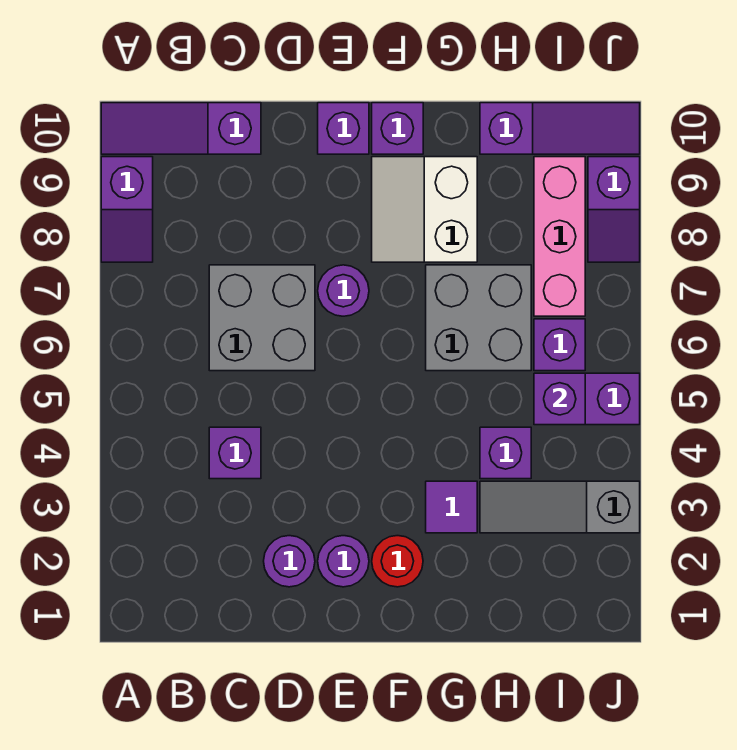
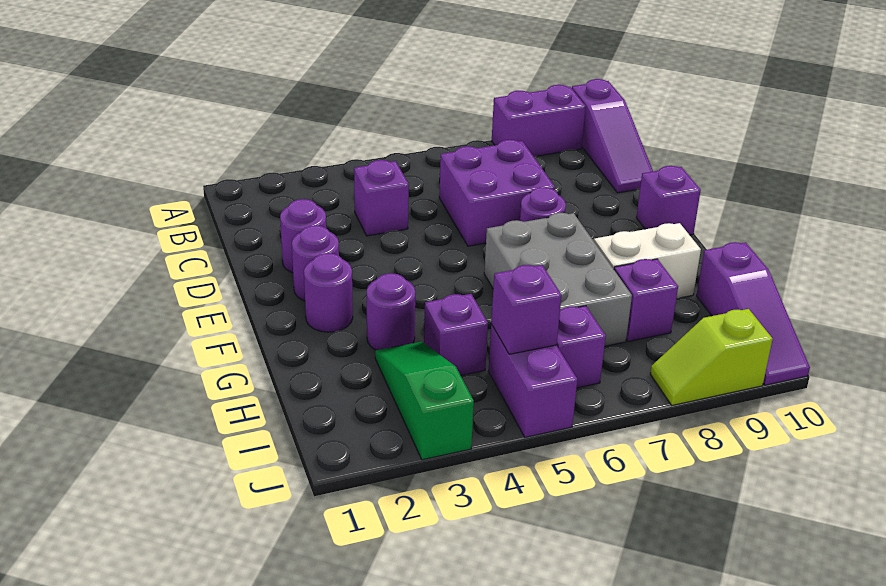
purple 1x2 slope [101,157,153,262] -> purple 1x2 brick [492,85,586,156]
purple 1x3 slope [101,103,261,154] -> purple 1x3 slope turned to [572,79,653,193]
grey 2x2 brick [209,265,315,371] -> purple 2x2 brick [439,140,555,246]
red 1x1 round brick [372,536,423,587] -> purple 1x1 round brick [304,253,353,332]
purple 1x1 brick [372,103,423,154] -> purple 1x1 brick moved to [614,259,678,341]
purple 1x1 tile [426,481,477,533] -> purple 1x1 round brick [367,273,415,350]
grey 2x2 brick [426,265,531,371] -> grey 2x3 brick [484,213,632,346]
grey 1x3 slope [480,481,640,533] -> green 1x3 slope [375,342,474,460]
pink 1x3 brick [534,157,585,316] -> none
purple 1x2 slope [588,157,640,262] -> lime 1x2 slope [650,309,773,405]

